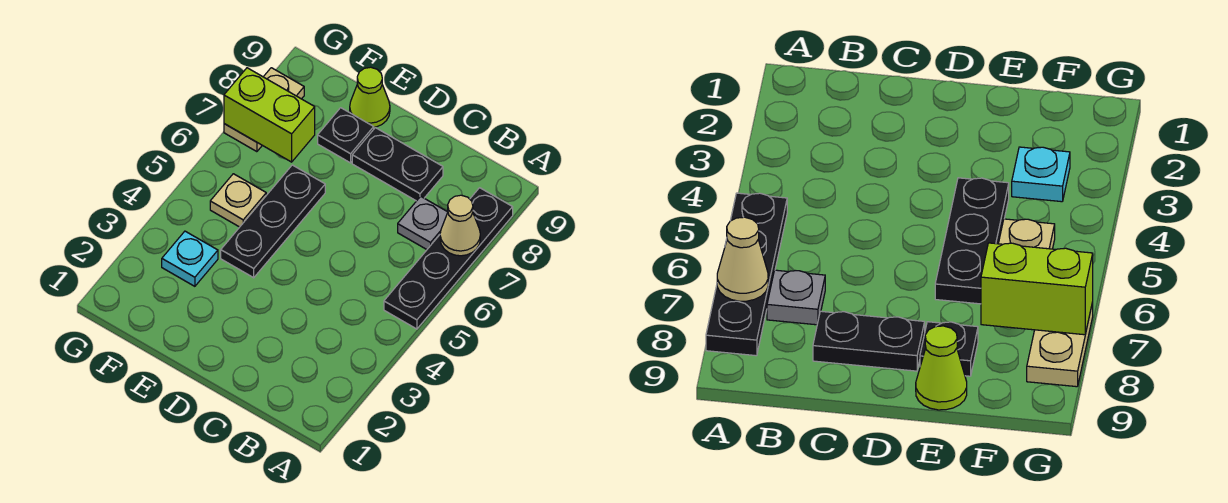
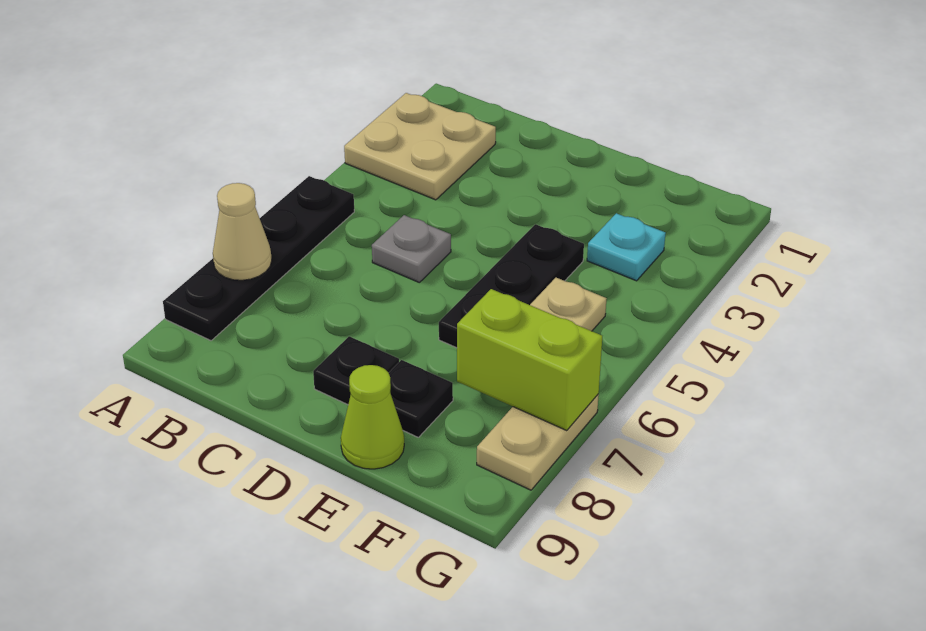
none -> tan 2x2 plate [344,93,496,200]
grey 1x1 plate [398,196,448,249] -> grey 1x1 plate moved to [372,215,451,283]
black 1x2 plate [352,128,443,201] -> black 1x1 plate [313,336,399,405]

